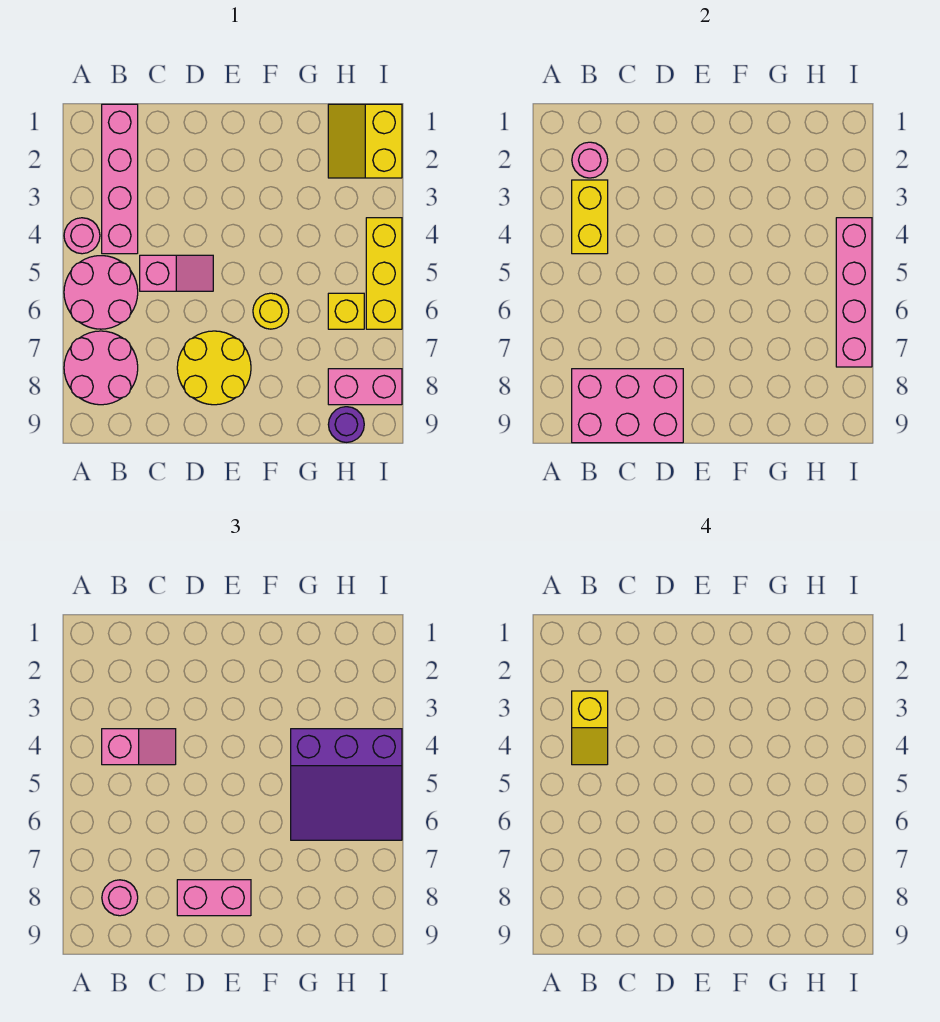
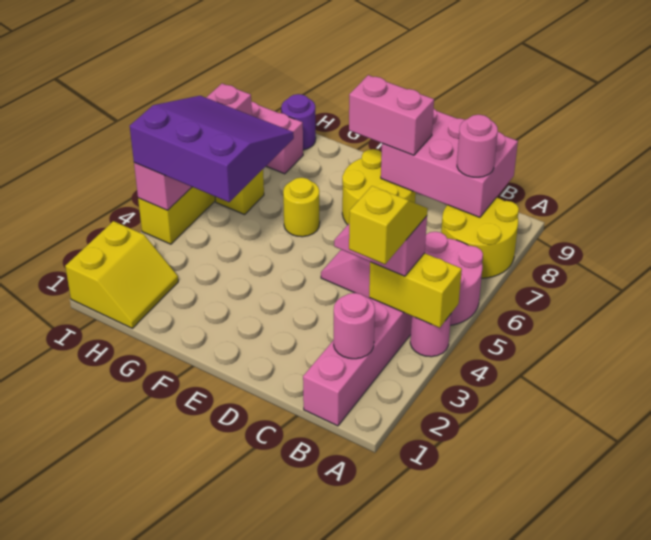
pink 2x2 round brick [64,331,138,405] -> yellow 2x2 round brick [441,197,519,278]
yellow 1x2 brick [572,180,608,254] -> yellow 1x2 brick turned to [369,253,462,328]

